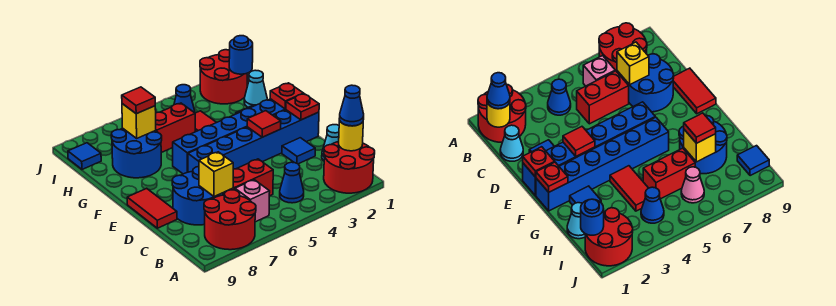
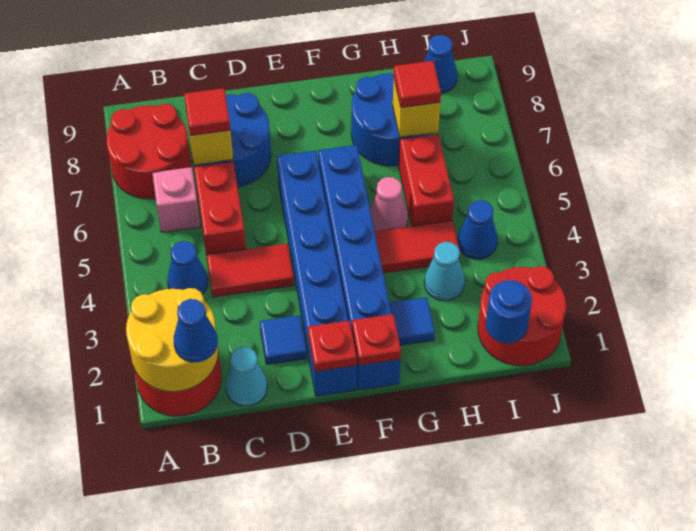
yellow 1x1 round brick [339,120,363,151] -> yellow 2x2 round brick [126,288,218,392]
red 1x2 tile [127,188,177,228] -> red 1x2 tile moved to [206,243,294,297]
red 1x1 tile [247,111,281,137] -> red 1x1 tile moved to [184,88,230,136]
cyan 1x1 cone [244,70,267,107] -> cyan 1x1 cone moved to [424,242,465,301]
pink 1x1 cone [681,167,704,203] -> pink 1x1 cone moved to [370,177,408,231]
blue 1x1 tile [68,143,101,169] -> blue 1x1 cone [424,35,457,93]

